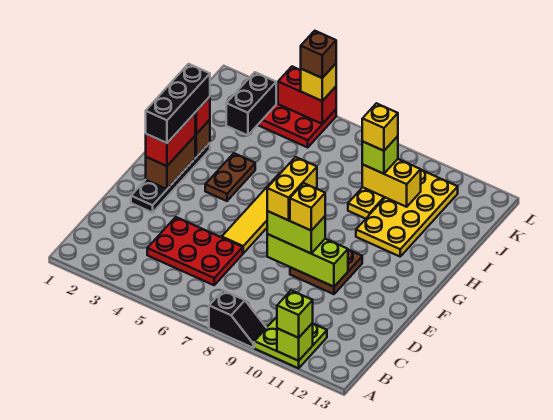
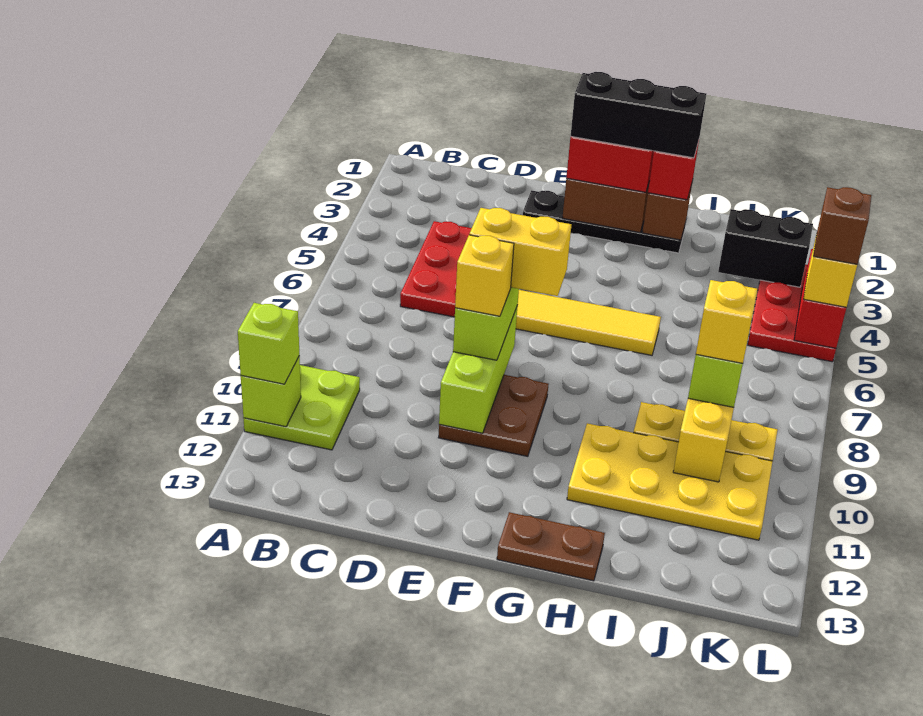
black 1x2 slope [209,291,266,348] -> none
brown 1x2 plate [205,153,255,201] -> brown 1x2 plate moved to [497,512,605,581]

